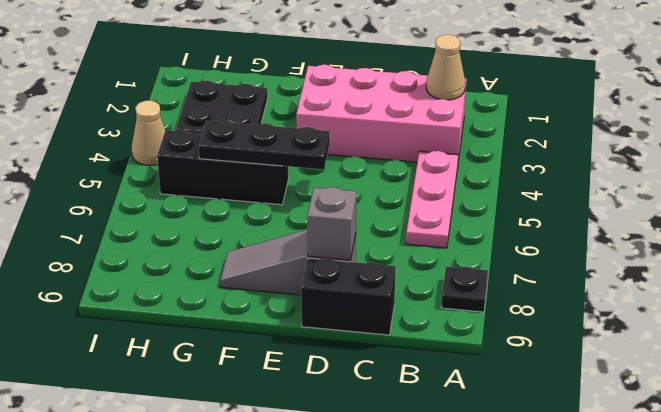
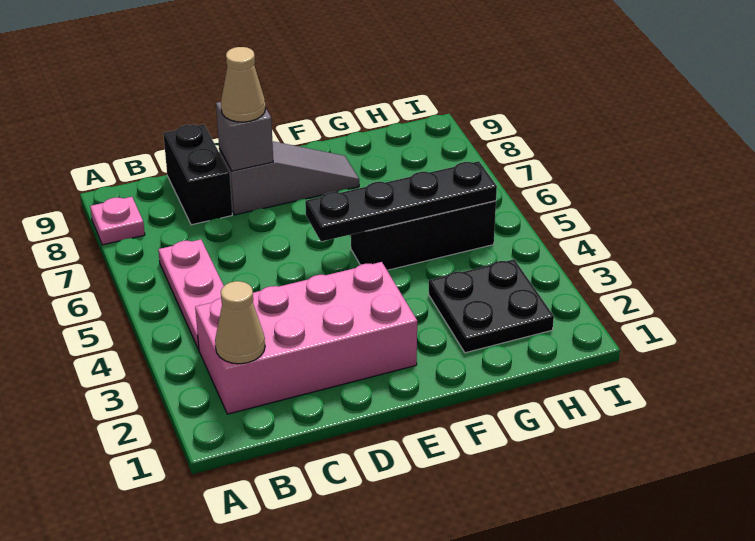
black 1x1 plate [441,267,488,312] -> pink 1x1 plate [90,197,145,245]
black 1x2 brick [301,258,396,335] -> black 1x2 brick turned to [163,124,232,225]
black 1x3 plate [198,120,330,169] -> black 1x4 plate [305,161,497,242]
tan 1x1 cone [132,100,165,165] -> tan 1x1 cone moved to [221,47,265,122]

